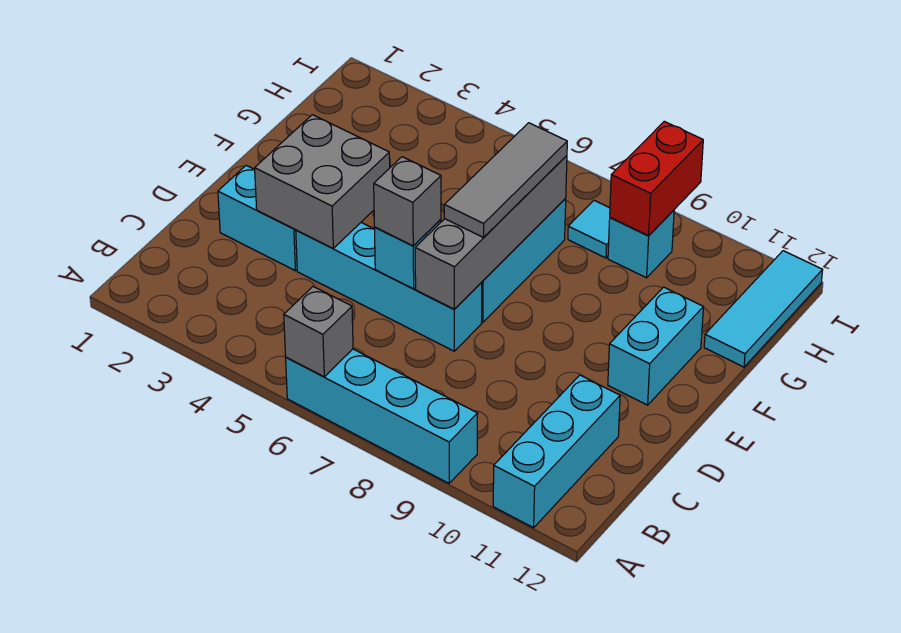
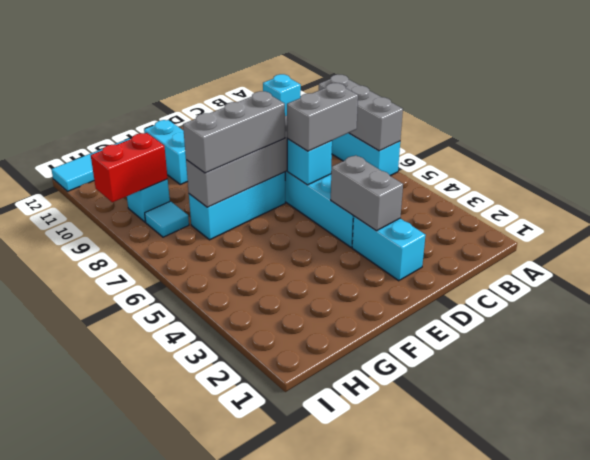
grey 1x1 brick [284,287,353,377] -> grey 1x3 brick [319,74,403,151]
cyan 1x3 brick [493,375,620,528] -> cyan 1x1 brick [263,74,301,116]
grey 2x2 brick [255,115,390,248] -> grey 1x2 brick [331,155,403,231]
grey 1x1 brick [374,157,441,246] -> grey 1x2 brick [287,83,358,151]
grey 1x3 tile [444,123,567,238] -> grey 1x3 brick [183,91,285,173]
cyan 1x2 brick [608,287,703,405] -> cyan 1x2 brick turned to [144,120,188,184]

